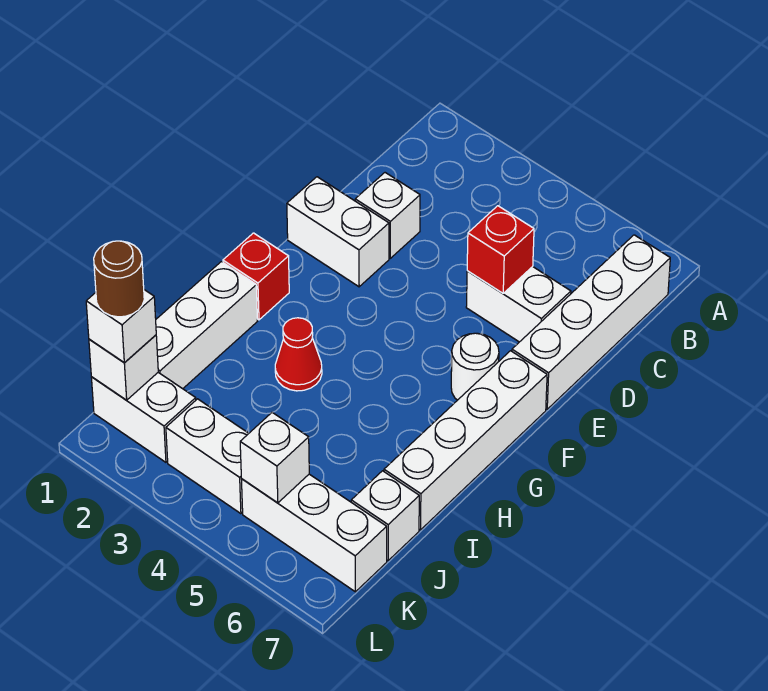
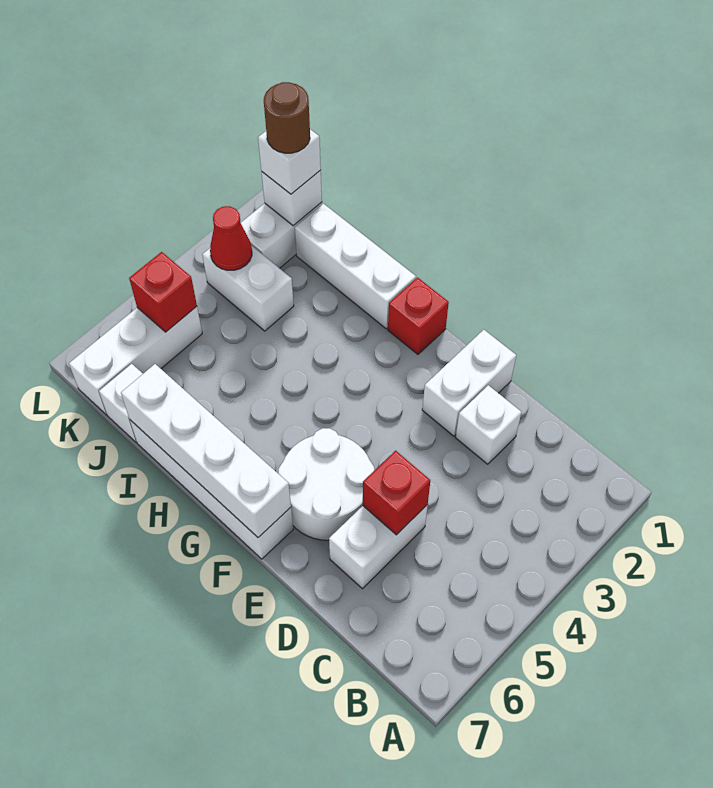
white 1x4 brick [512,235,670,409] -> white 1x4 brick moved to [121,364,291,537]
white 1x1 round brick [451,333,499,400] -> white 2x2 round brick [278,428,374,540]
red 1x1 cone [275,318,322,391] -> red 1x1 cone moved to [210,206,252,270]
white 1x2 brick [166,399,249,514] -> white 1x2 brick turned to [202,246,294,331]
white 1x1 brick [240,412,309,503] -> red 1x1 brick [129,252,197,332]

